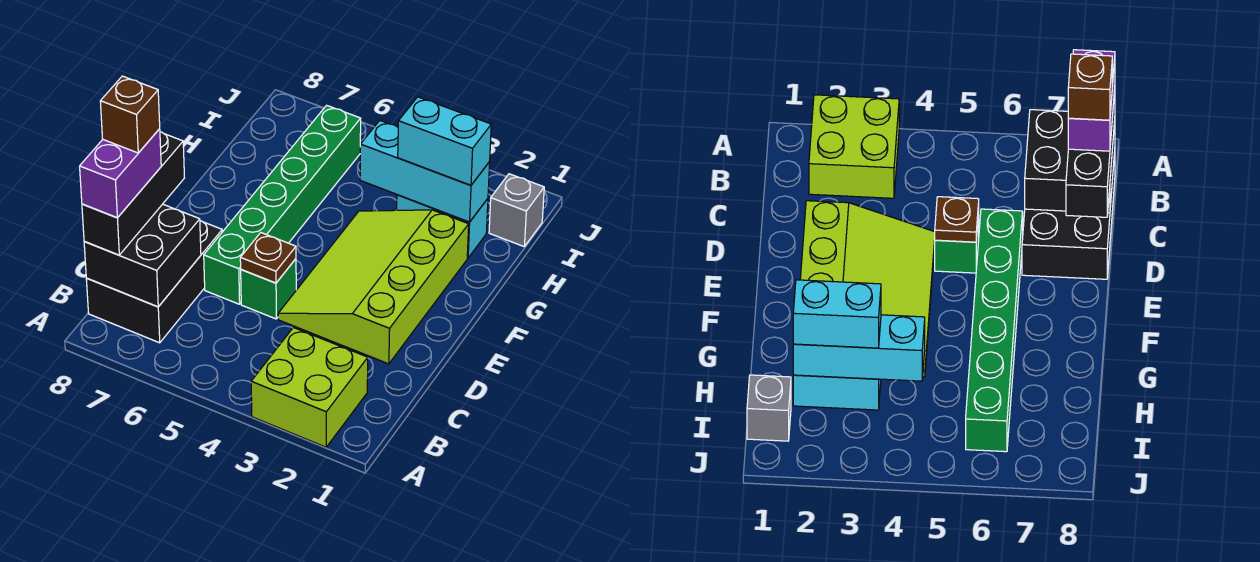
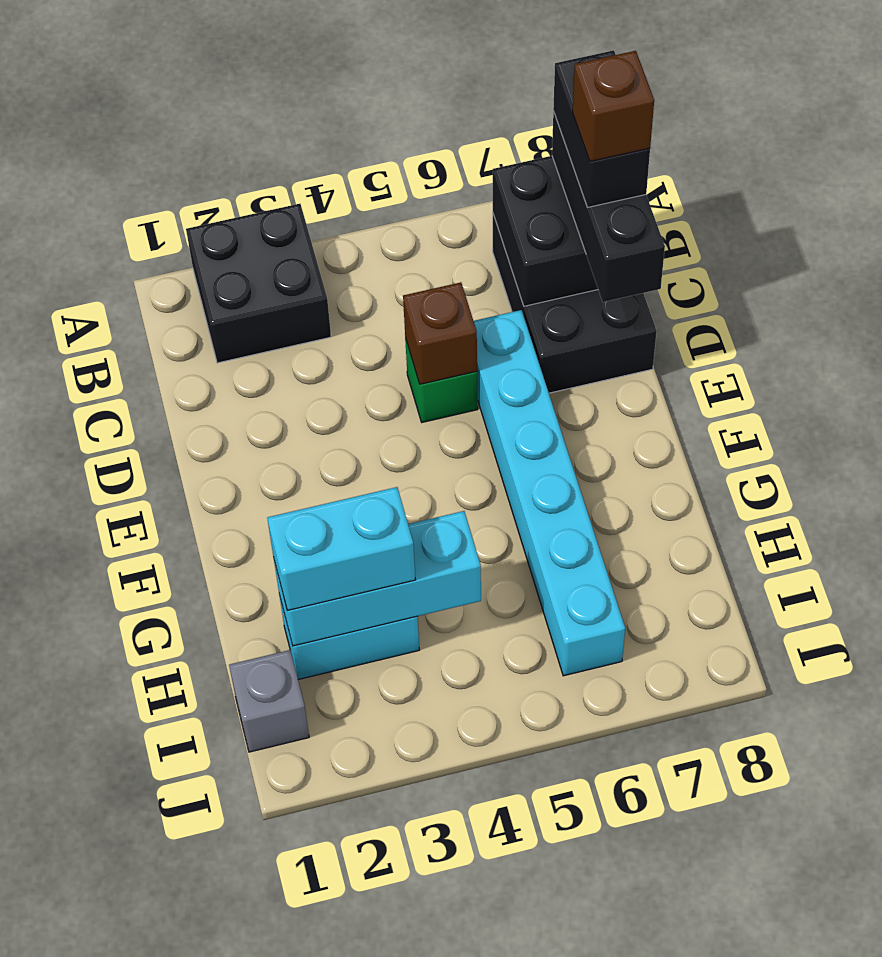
lime 2x2 brick [251,328,368,447] -> black 2x2 brick [186,204,331,363]
purple 1x2 brick [80,129,161,218] -> black 1x2 brick [553,50,650,207]
lime 3x4 slope [278,210,469,364] -> none
brown 1x1 plate [240,233,296,283] -> brown 1x1 brick [403,282,477,384]
green 1x6 brick [204,105,361,304] -> cyan 1x6 brick [474,310,625,676]

